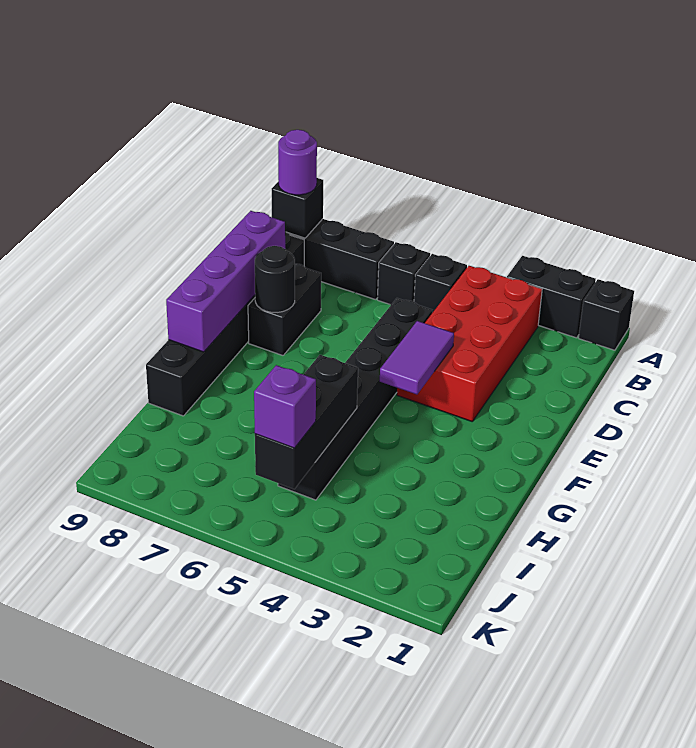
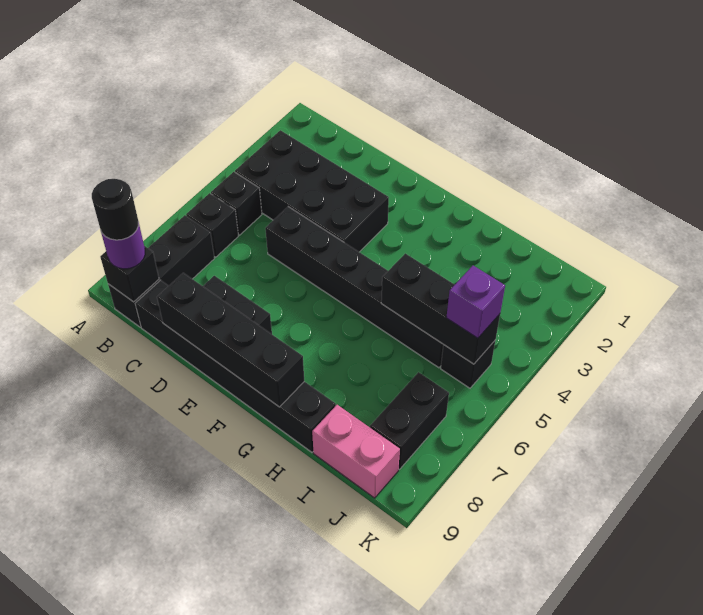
black 1x1 brick [579,279,634,350] -> black 1x1 brick moved to [441,341,495,388]
black 1x2 brick [507,256,596,338] -> black 1x2 brick moved to [370,372,449,469]
red 2x4 brick [397,266,542,421] -> black 2x4 brick [235,130,389,252]
purple 1x4 brick [166,211,285,352] -> black 1x4 brick [157,273,304,407]
purple 1x2 tile [380,321,454,394] -> none
black 1x1 round brick [255,246,295,312] -> black 1x1 round brick moved to [92,179,138,240]
none -> pink 1x2 brick [312,405,400,498]

